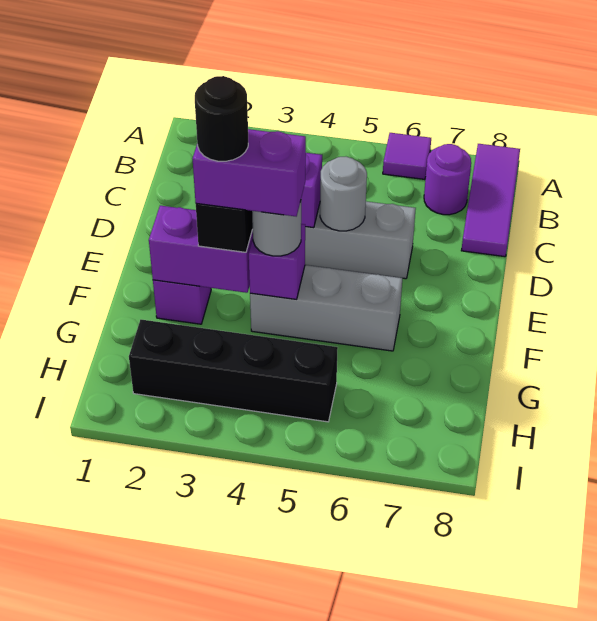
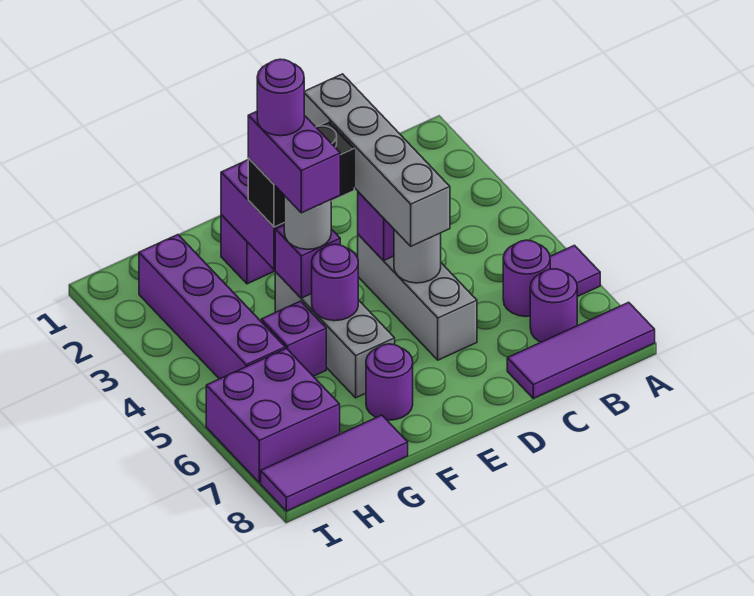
none -> purple 1x1 round brick [503,240,550,317]
none -> grey 1x4 brick [304,74,450,246]
black 1x1 round brick [195,76,248,161] -> purple 1x1 round brick [257,59,304,136]
none -> purple 1x1 round brick [312,244,358,321]
none -> purple 1x1 round brick [366,344,413,420]
none -> purple 1x1 brick [261,301,326,376]
none -> purple 1x3 tile [261,415,408,511]
black 1x4 brick [129,320,338,422] -> purple 1x4 brick [139,235,285,379]
none -> purple 2x2 brick [206,349,340,483]

